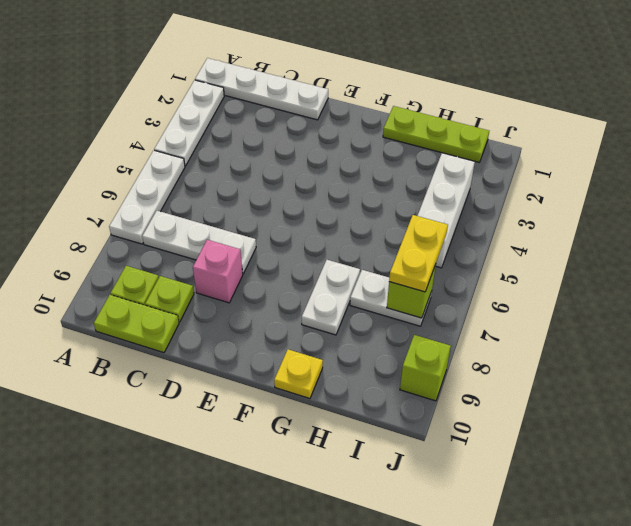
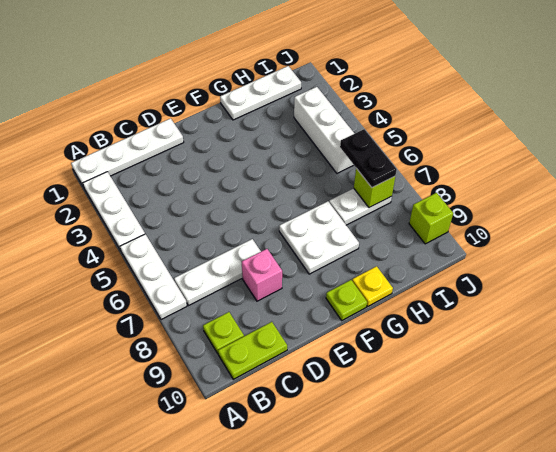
lime 1x1 plate [145,276,194,322] -> lime 1x1 plate moved to [326,280,367,320]
lime 1x3 plate [383,106,489,162] -> white 1x3 plate [220,66,301,120]
white 1x2 plate [302,260,360,335] -> white 2x2 plate [279,201,359,274]
yellow 1x2 plate [389,215,448,292] -> black 1x2 plate [340,129,397,187]

